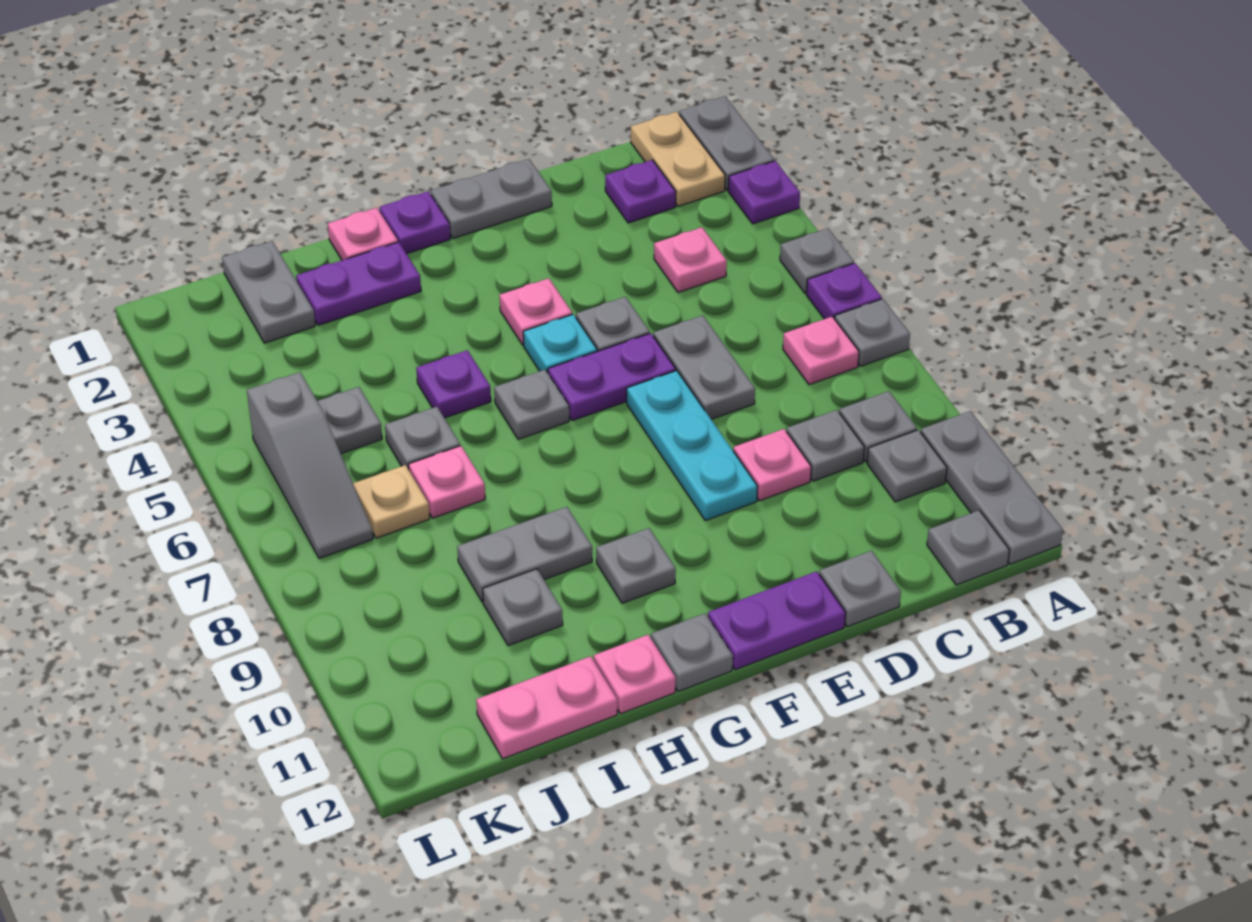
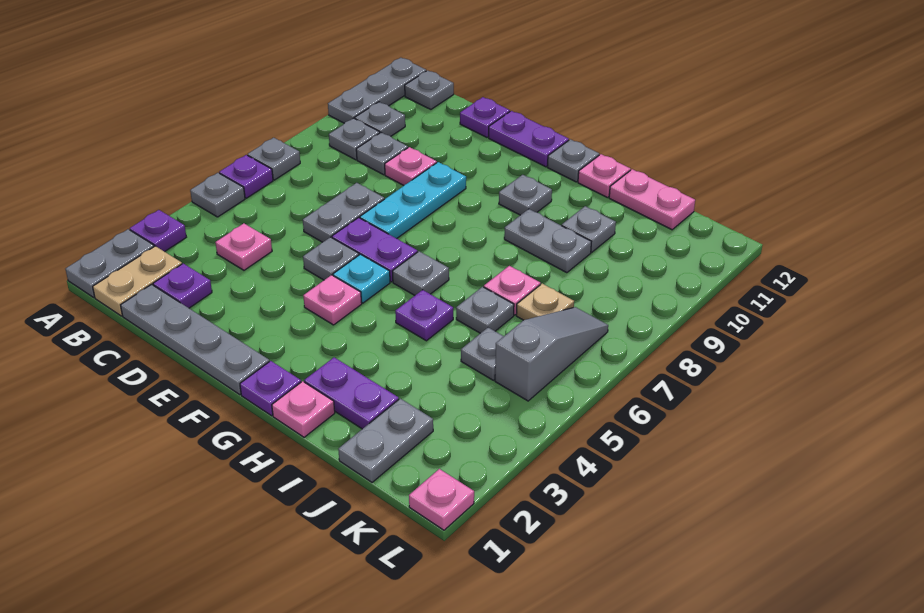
pink 1x1 plate [783,317,859,385] -> pink 1x1 plate moved to [409,469,474,530]
grey 1x1 plate [819,551,901,627] -> purple 1x1 plate [460,97,510,137]
grey 1x2 plate [431,159,552,239] -> grey 1x4 plate [121,285,269,395]

